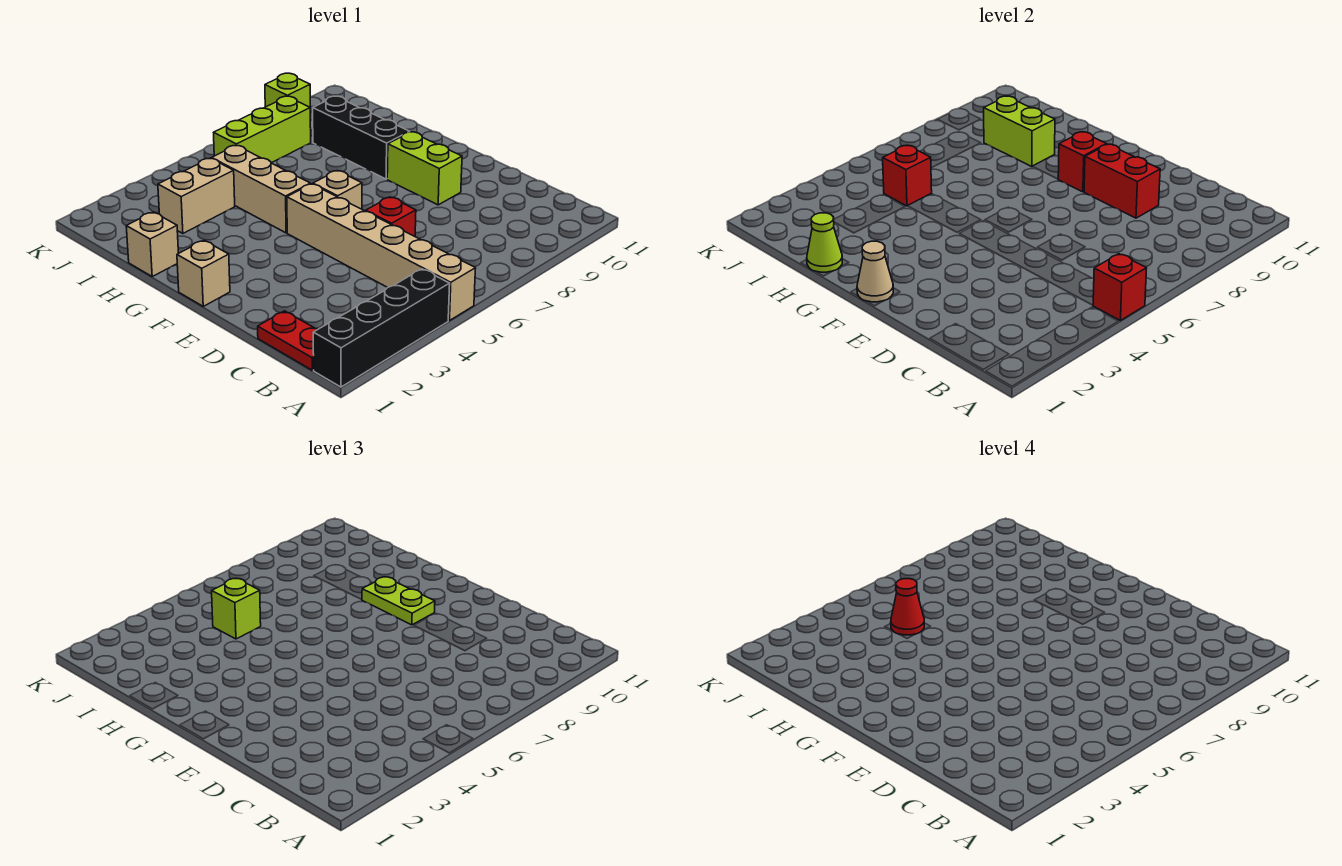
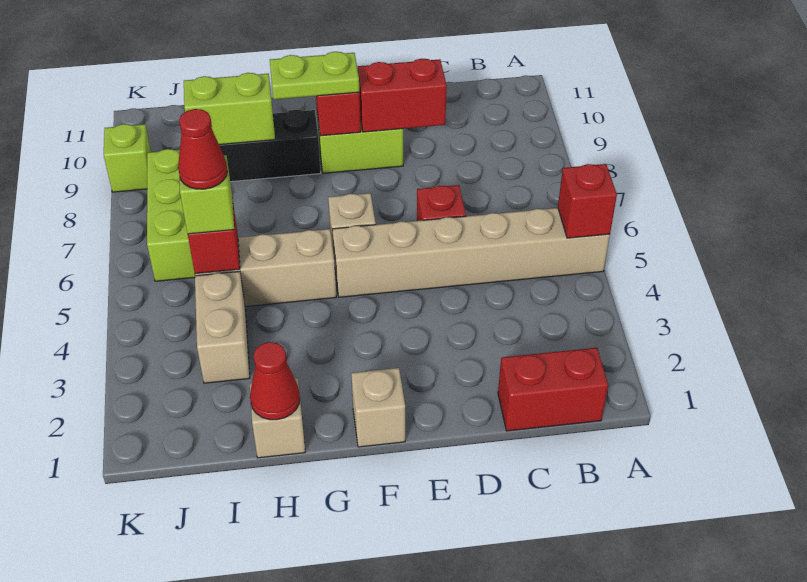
black 1x4 brick [313,269,450,387] -> none
red 1x2 plate [258,311,318,370] -> red 1x2 brick [498,348,608,431]
tan 1x1 cone [857,241,893,302] -> none
lime 1x1 cone [807,213,842,272] -> red 1x1 cone [250,342,300,420]

